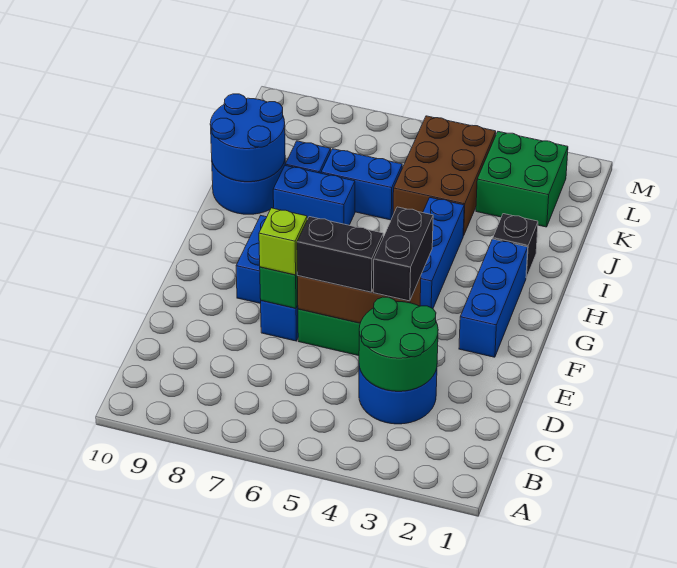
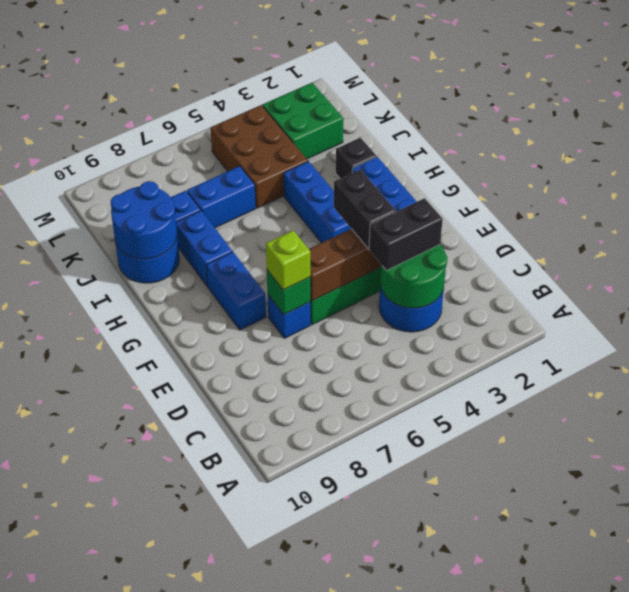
black 1x2 brick [297,217,383,292] -> black 1x2 brick moved to [369,198,443,271]
blue 1x2 brick [273,166,355,225] -> blue 1x2 brick turned to [176,211,232,287]

